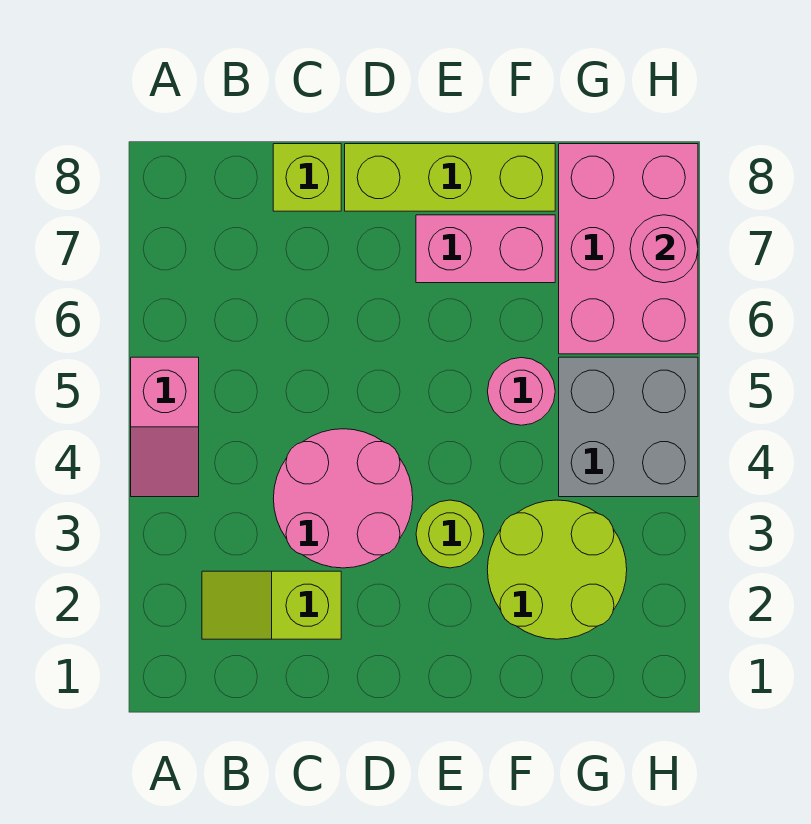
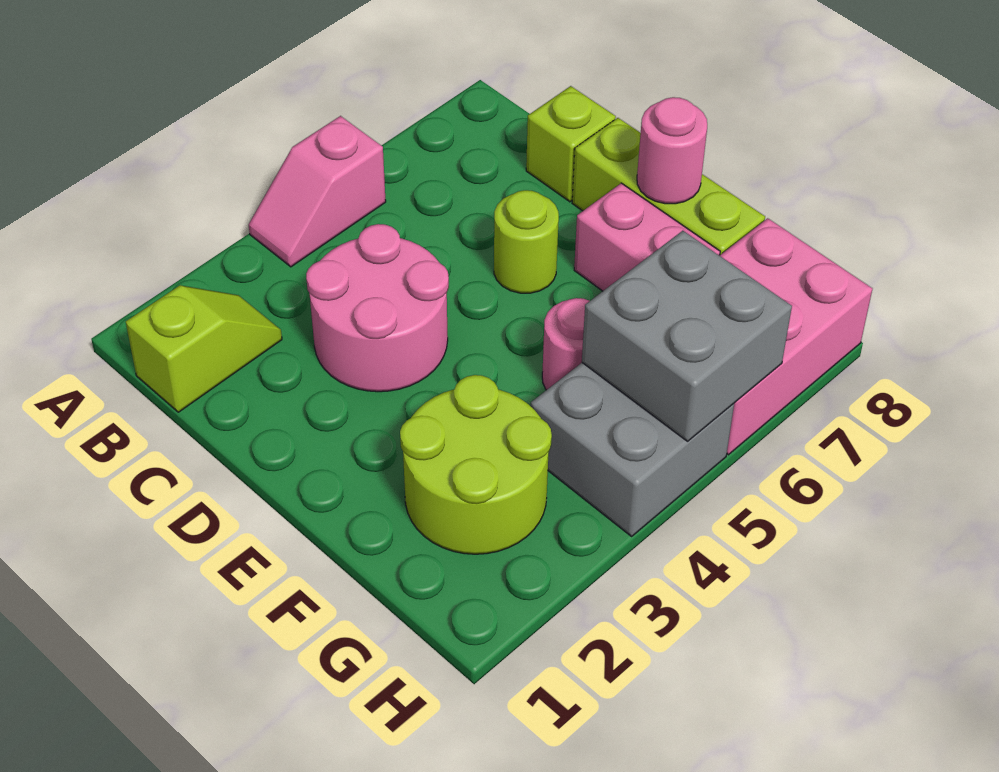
lime 1x2 slope [202,571,341,639] -> lime 1x2 slope turned to [126,285,282,412]
lime 1x1 round brick [416,500,484,568] -> lime 1x1 round brick moved to [494,190,559,293]
none -> grey 2x2 brick [582,231,792,441]
pink 1x1 round brick [630,215,698,283] -> pink 1x1 round brick moved to [637,97,707,204]

